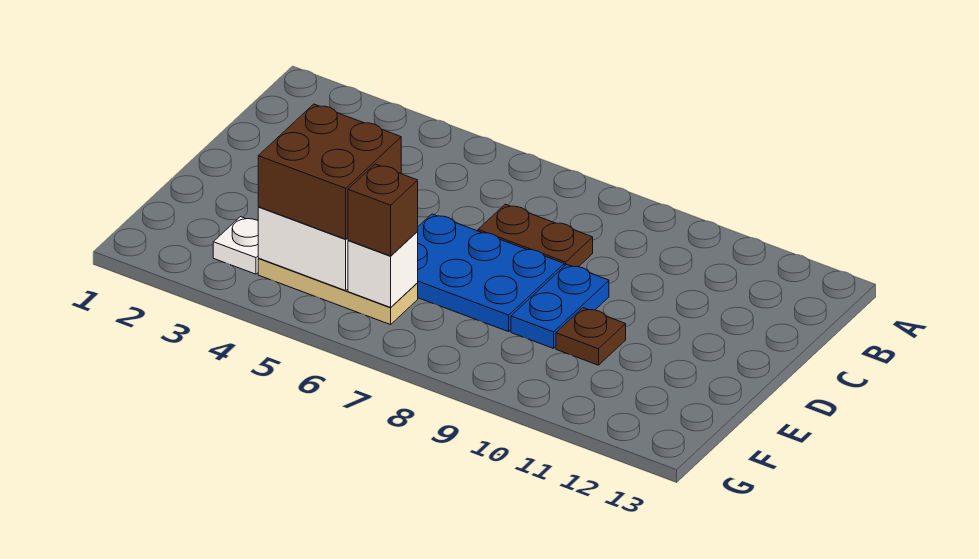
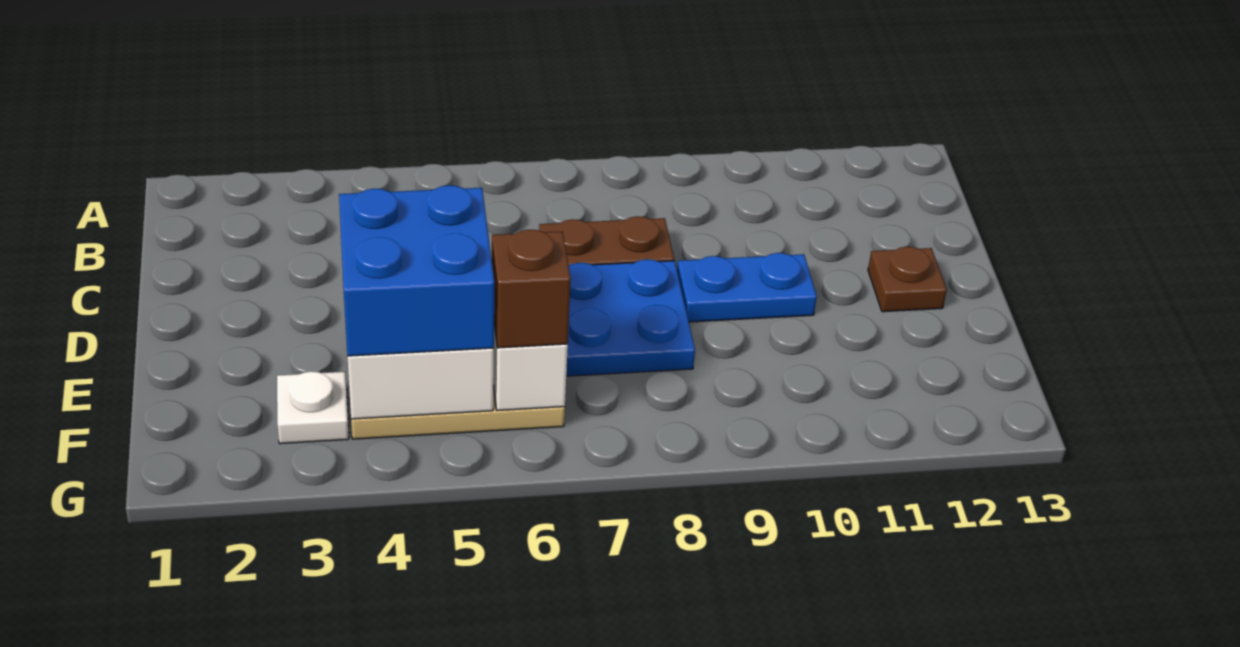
blue 1x2 plate [511,264,609,348] -> blue 1x2 plate turned to [677,253,817,322]
brown 2x2 brick [258,104,401,239] -> blue 2x2 brick [339,185,494,356]
brown 1x1 plate [556,308,626,365] -> brown 1x1 plate moved to [868,247,947,312]

